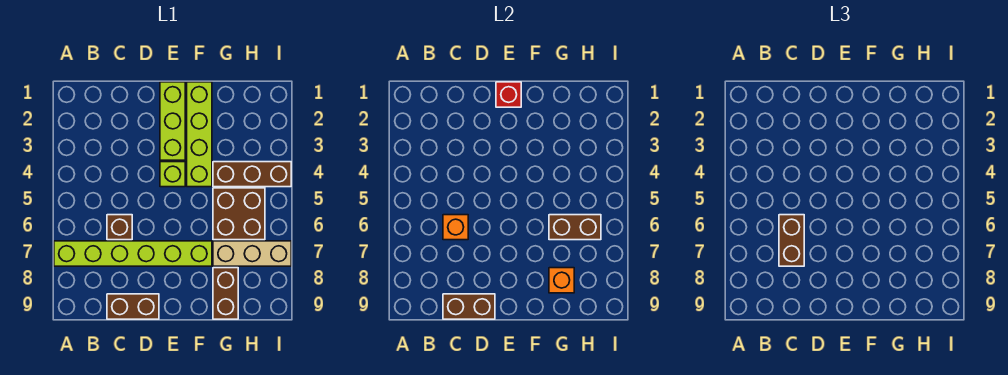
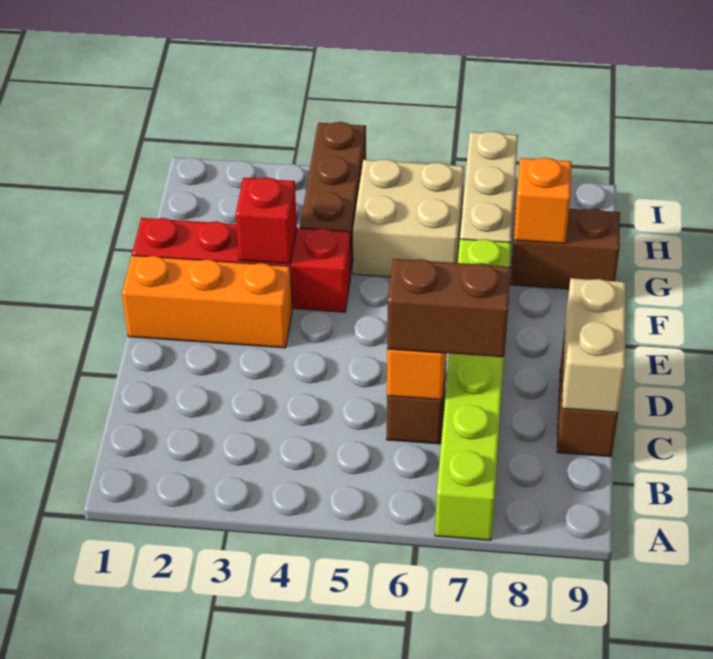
brown 1x2 brick [443,294,495,319] -> tan 1x2 brick [562,278,626,413]
lime 1x3 brick [160,82,185,160] -> orange 1x3 brick [122,255,292,348]
red 1x1 brick [496,82,521,107] -> red 1x1 brick moved to [236,177,297,264]
lime 1x1 brick [160,162,185,187] -> none
lime 1x4 brick [187,82,212,187] -> red 1x4 brick [132,218,351,312]
brown 2x2 brick [213,188,265,240] -> tan 2x2 brick [353,159,464,277]
brown 1x2 brick [549,215,601,240] -> none

